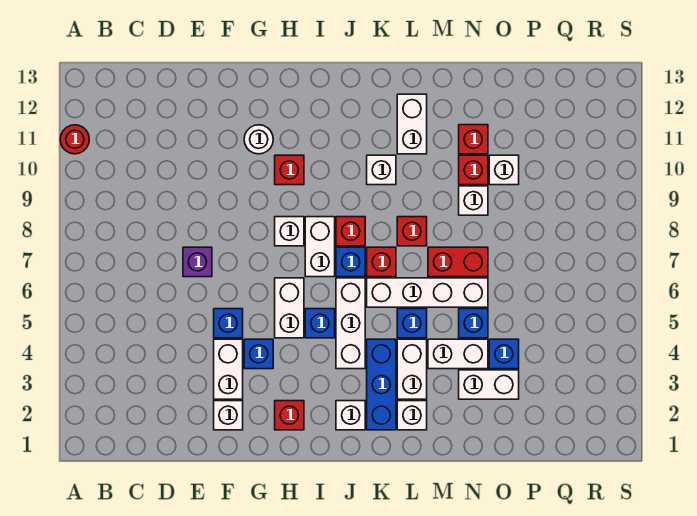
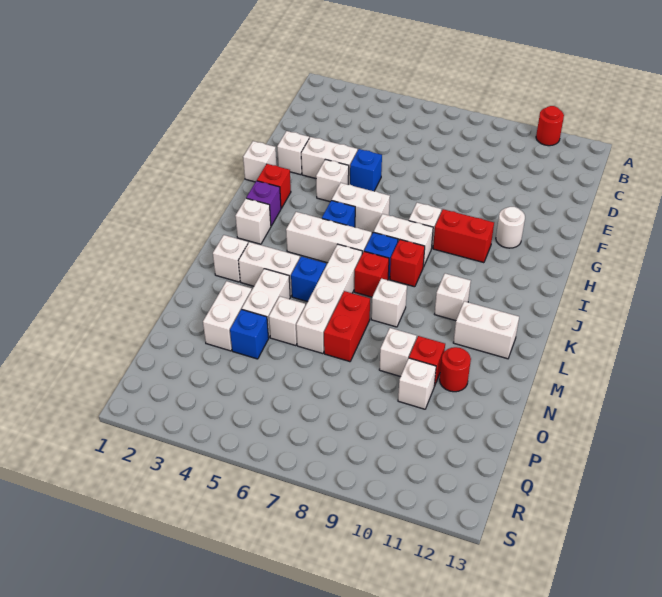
purple 1x1 brick [183,247,212,277] -> purple 1x1 brick moved to [246,181,281,226]
none -> white 1x1 brick [243,141,277,182]
blue 1x1 brick [244,339,273,369] -> white 1x1 brick [316,159,349,201]
red 1x1 brick [275,155,304,185] -> red 1x2 brick [433,209,494,263]
blue 1x3 brick [367,339,396,430] -> none
red 1x1 brick [397,217,427,246] -> white 1x1 brick [371,278,407,327]
blue 1x1 brick [459,309,488,338] -> white 1x1 brick [269,297,305,346]
red 1x1 brick [459,125,488,154] -> red 1x1 round brick [440,347,471,392]

